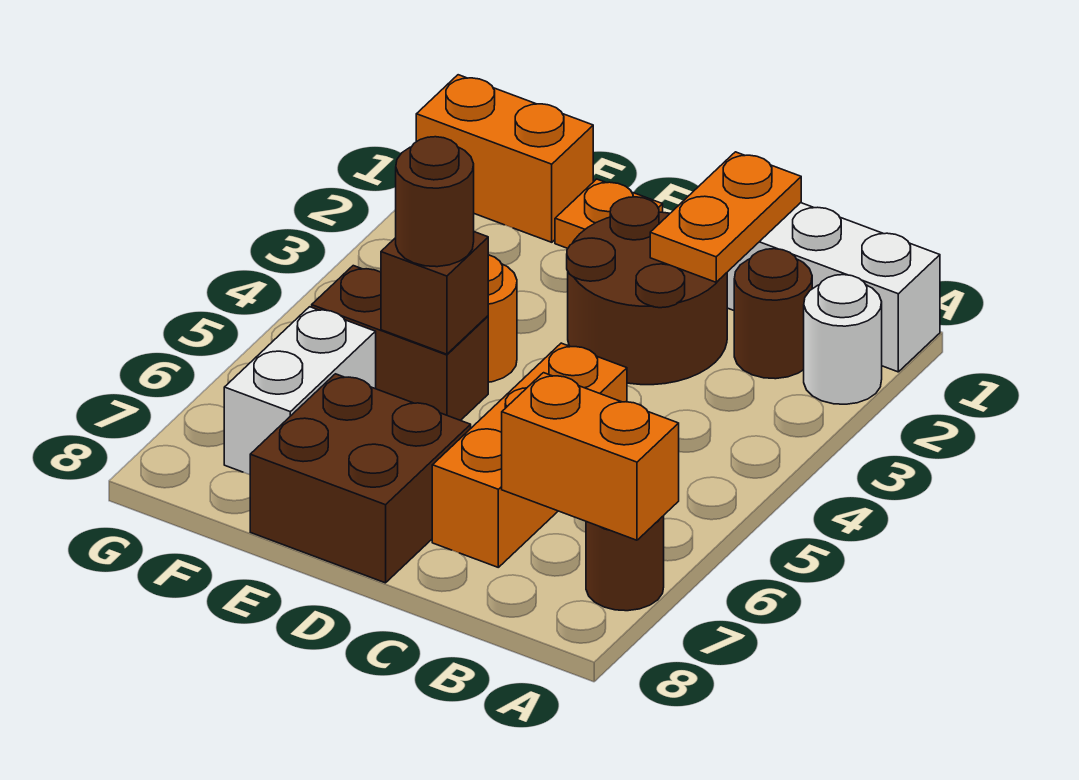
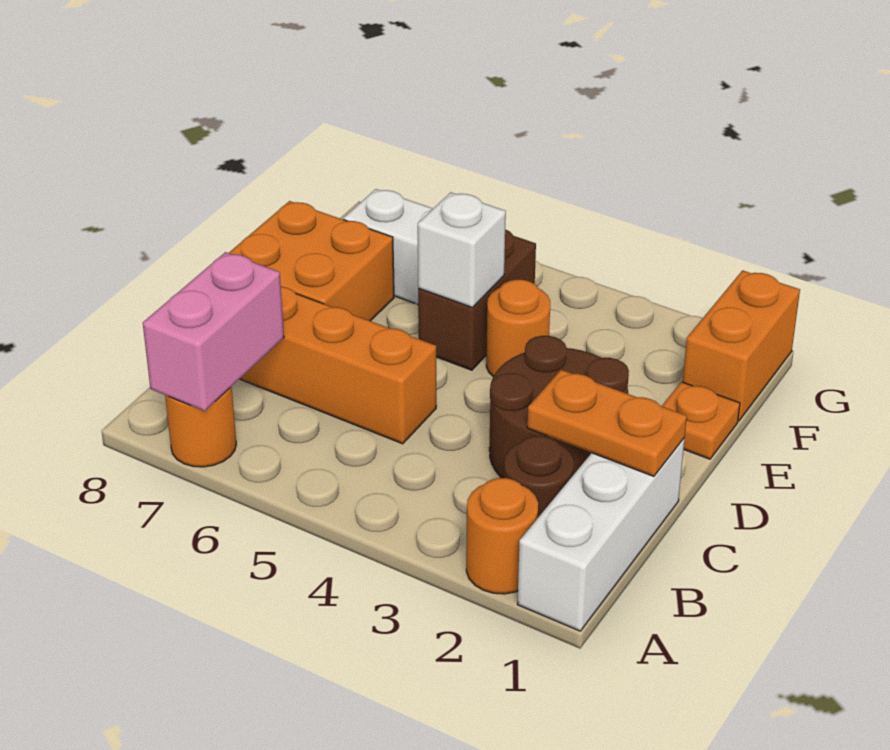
white 1x1 round brick [804,275,882,404] -> orange 1x1 round brick [466,478,538,594]
brown 1x1 round brick [586,516,664,611] -> orange 1x1 round brick [165,386,236,467]
orange 1x2 brick [502,373,679,540] -> pink 1x2 brick [143,252,284,411]
brown 2x2 brick [250,374,471,583] -> orange 2x2 brick [229,201,394,321]
brown 1x1 brick [381,232,488,354] -> white 1x1 brick [418,192,506,308]
brown 1x1 round brick [396,137,474,267] -> none

